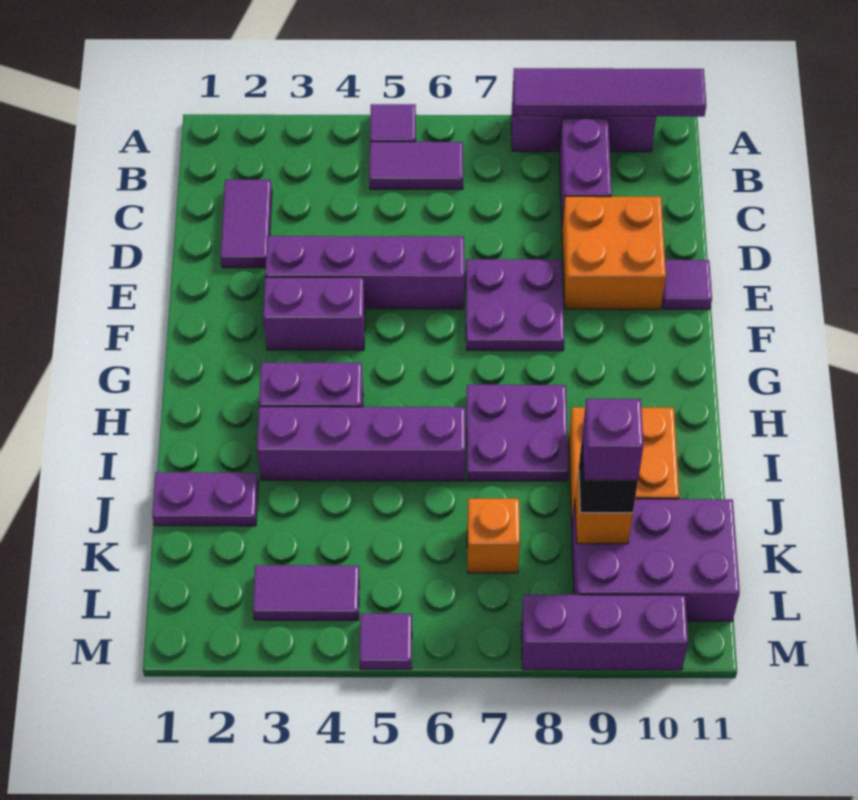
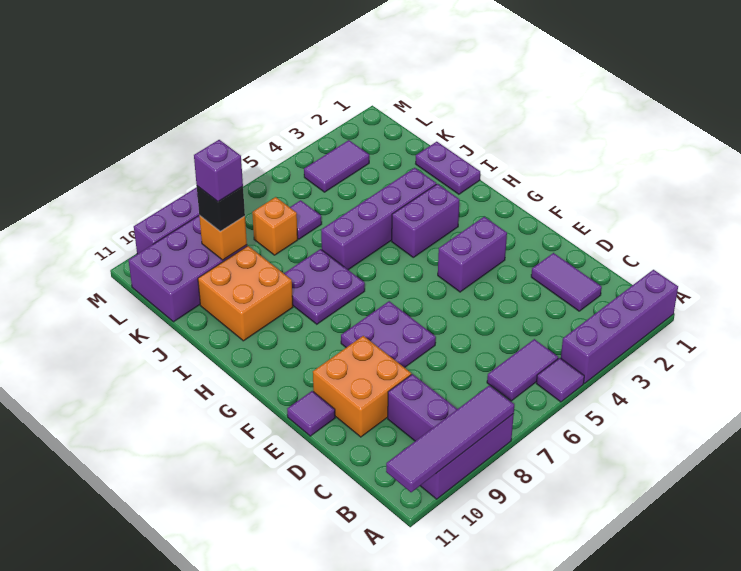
purple 1x4 brick [265,236,464,309] -> purple 1x4 brick moved to [561,270,678,383]
purple 1x2 plate [152,472,258,526] -> purple 1x2 plate turned to [416,142,480,194]
purple 1x1 tile [360,614,412,669] -> purple 1x1 tile moved to [290,200,322,239]

